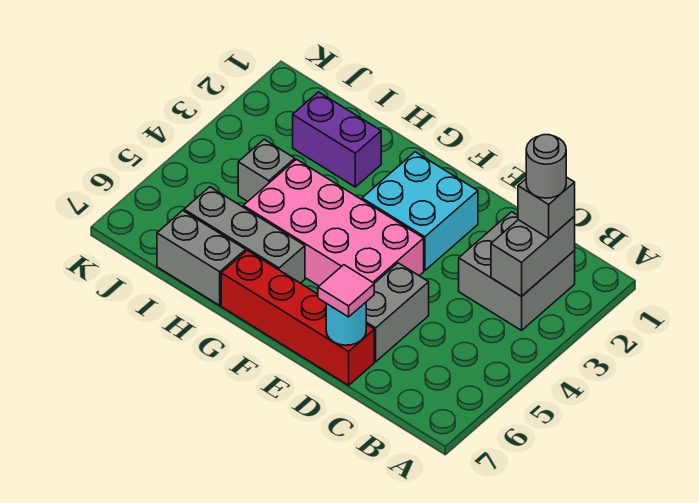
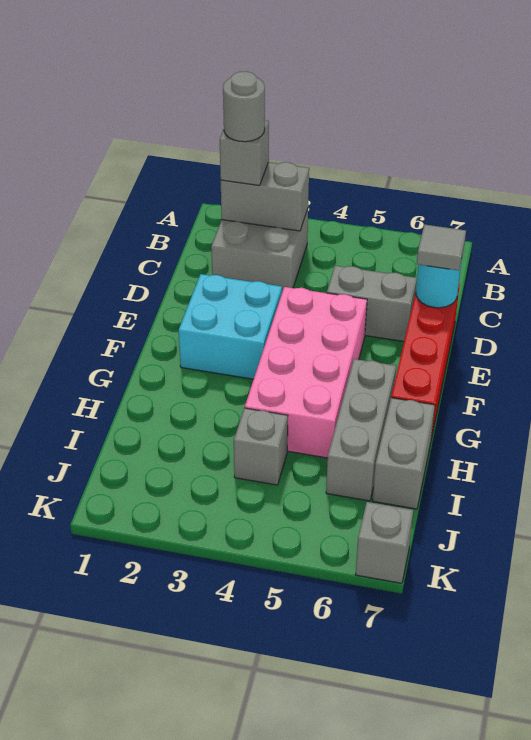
pink 1x1 tile [318,265,374,317] -> grey 1x1 tile [417,224,466,270]
purple 1x2 brick [293,92,381,187] -> none
none -> grey 1x1 brick [355,502,413,583]

